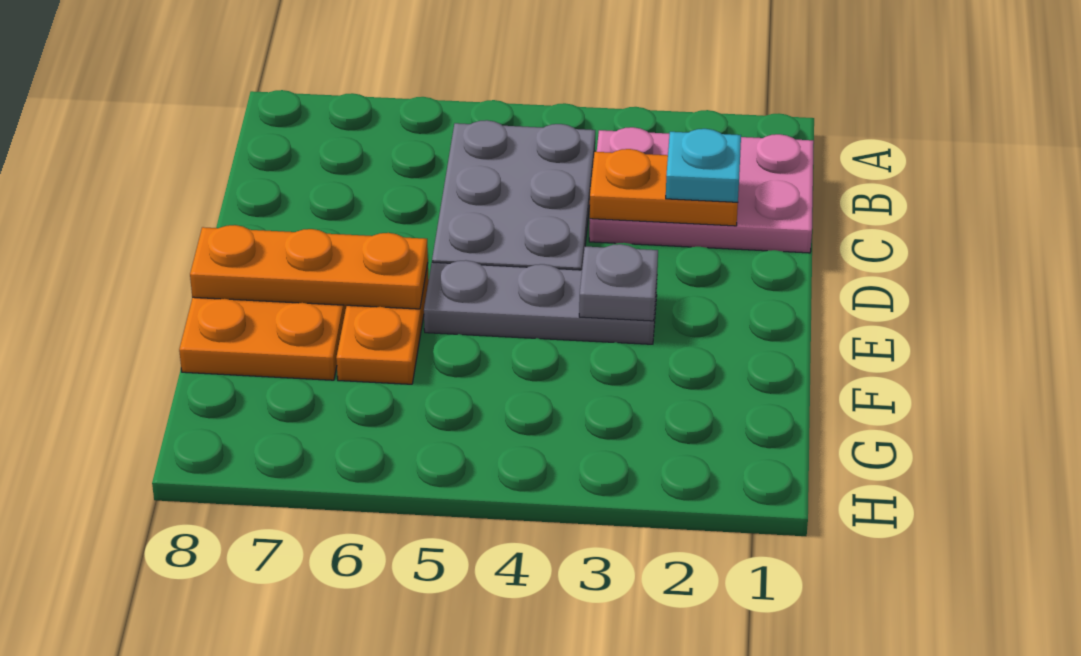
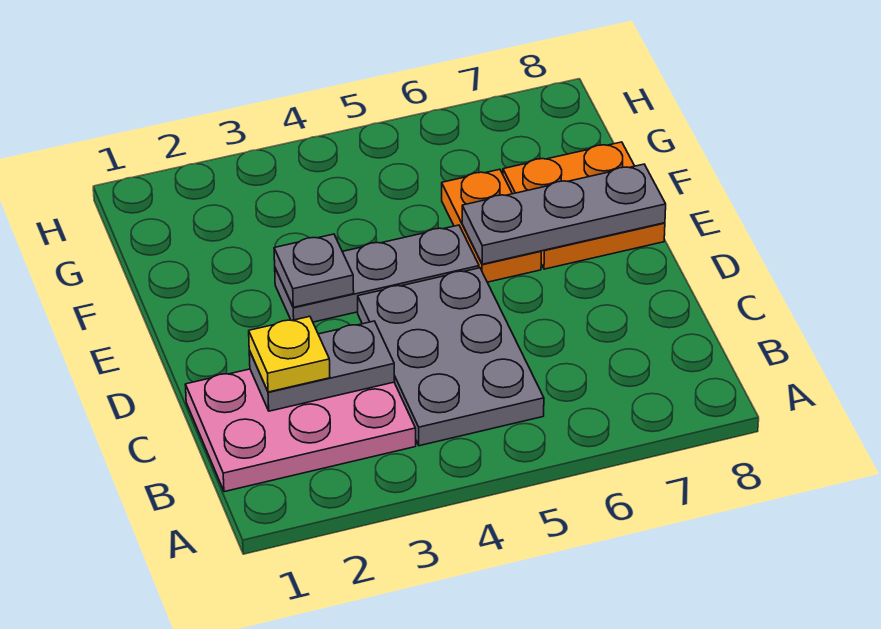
orange 1x2 plate [590,149,738,226] -> grey 1x2 plate [249,321,395,411]
cyan 1x1 plate [666,129,741,202] -> yellow 1x1 plate [249,317,330,392]
orange 1x3 plate [190,225,428,309] -> grey 1x3 plate [462,164,666,264]

